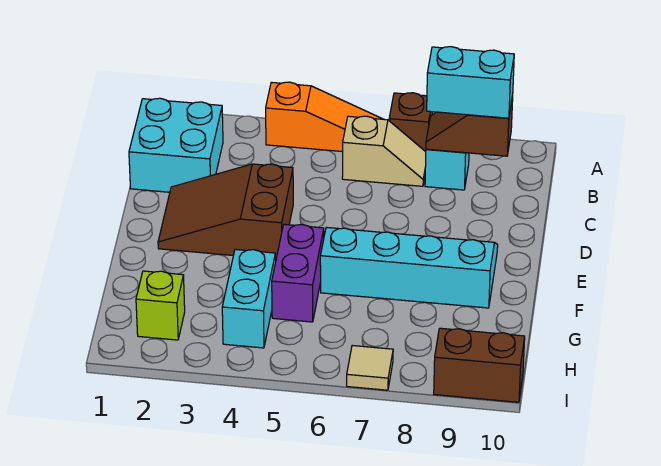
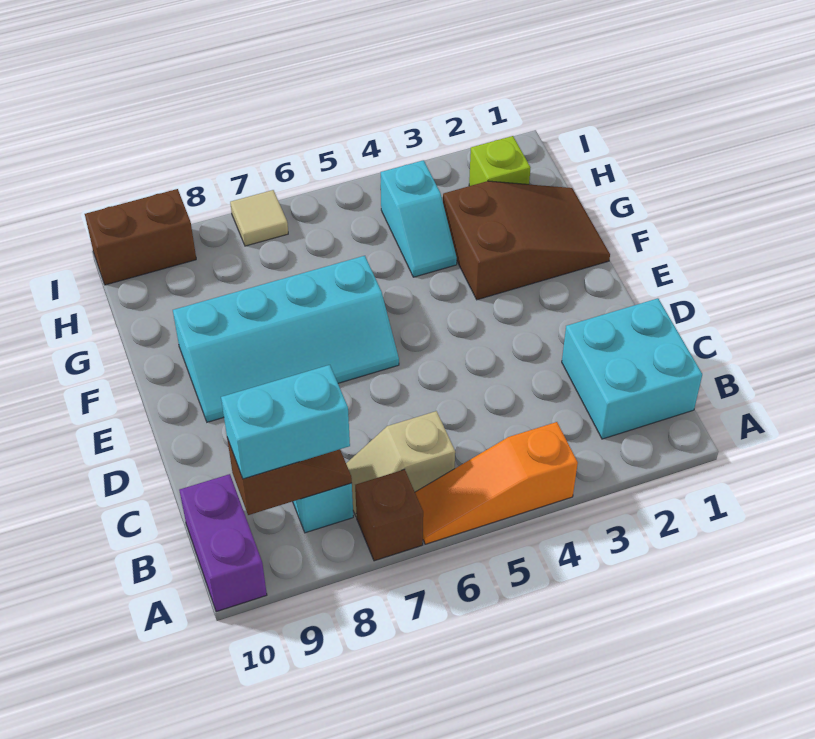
brown 2x3 slope [158,164,293,259] -> brown 2x3 slope moved to [443,181,610,300]
purple 1x2 brick [272,224,324,322] -> purple 1x2 brick moved to [179,474,267,612]
cyan 1x2 brick [222,249,276,348] -> cyan 1x2 slope [381,160,457,277]

